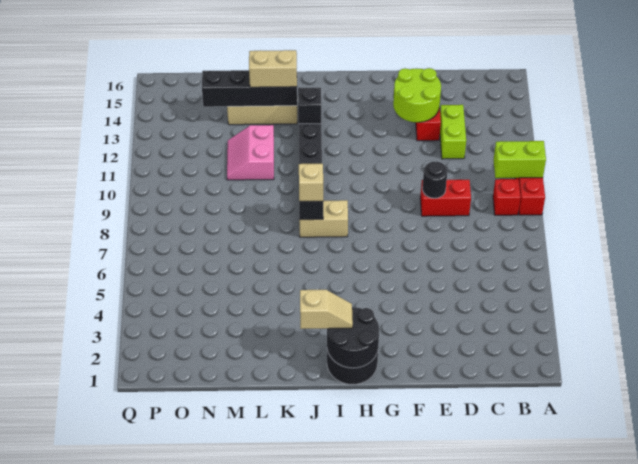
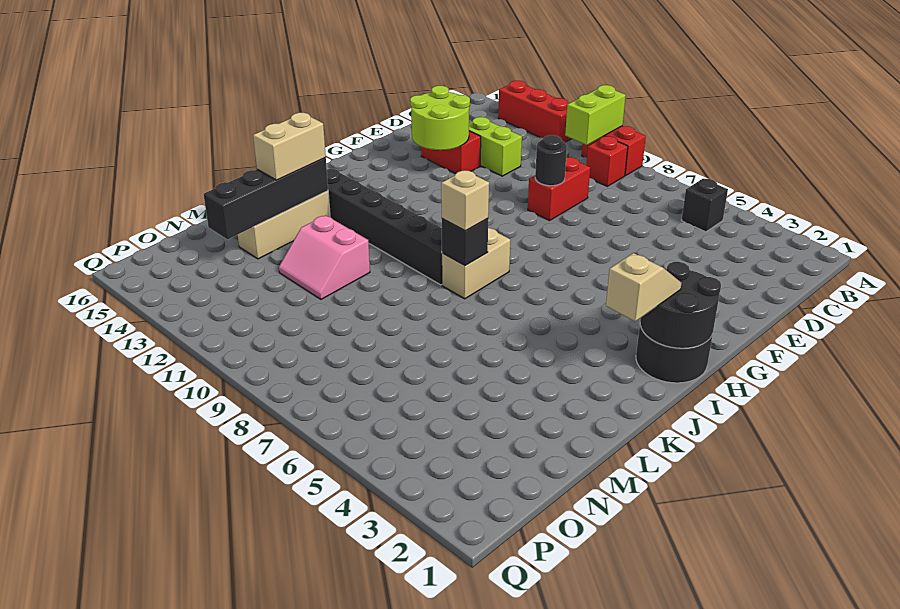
none -> red 1x3 brick [498,81,572,142]
black 1x1 brick [298,88,321,124] -> black 1x1 brick moved to [681,179,728,232]

